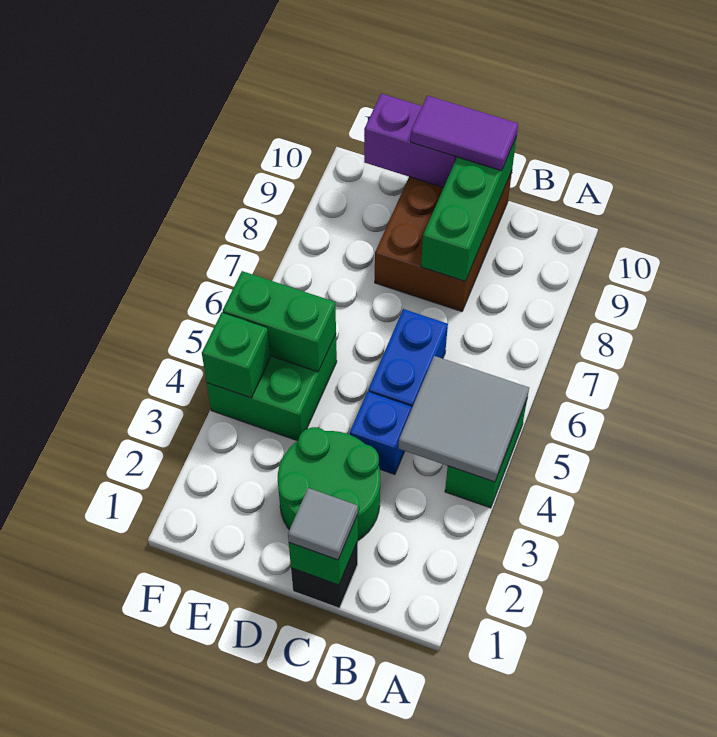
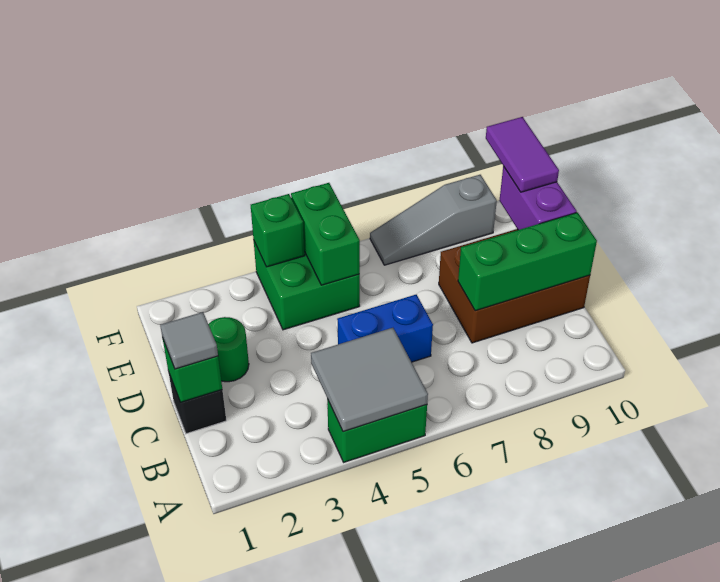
green 2x2 round brick [278,427,380,540] -> green 1x1 round brick [208,317,249,382]
blue 1x1 brick [350,392,412,474] -> none
purple 1x2 tile [411,96,518,171] -> purple 1x2 tile moved to [486,117,559,192]
none -> grey 1x3 slope [370,175,497,265]

